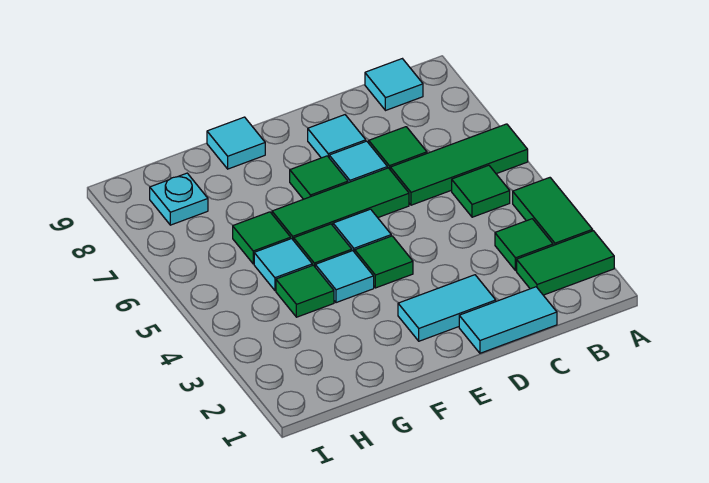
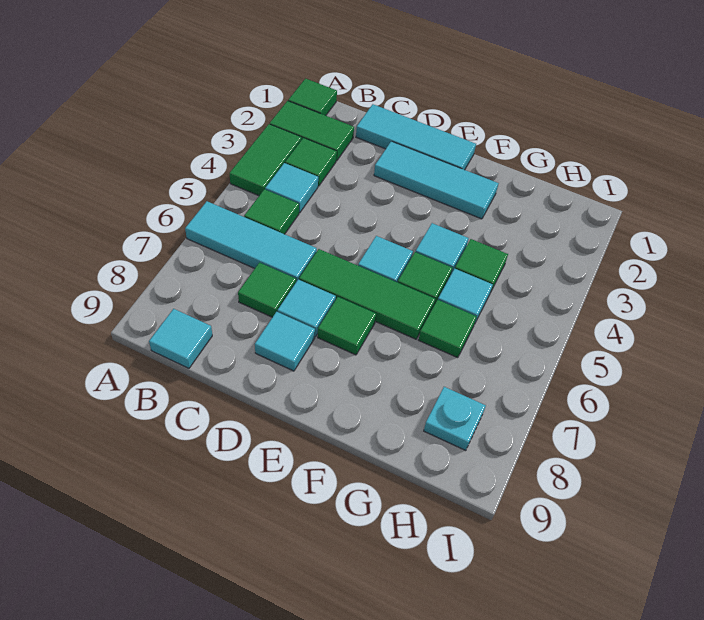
green 1x3 tile [390,124,528,205] -> cyan 1x3 tile [185,201,317,282]
cyan 1x2 tile [459,287,557,353] -> cyan 1x3 tile [356,104,476,170]
cyan 1x2 tile [398,275,496,341] -> cyan 1x3 tile [374,141,499,219]
green 1x1 tile [355,236,413,288] -> green 1x1 tile moved to [288,79,337,116]
cyan 1x1 tile [207,117,265,169] -> cyan 1x1 tile moved to [265,163,318,213]

